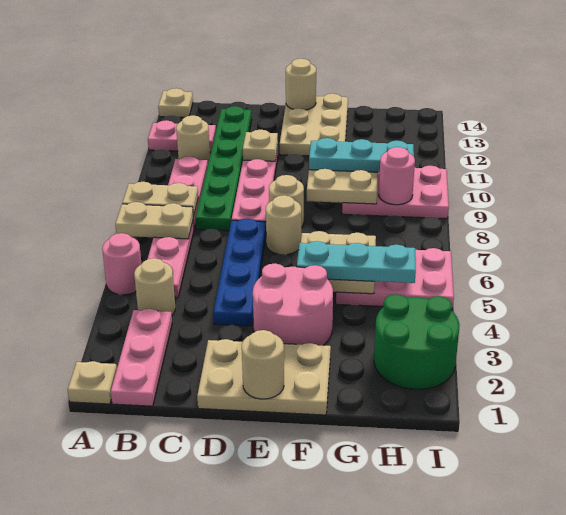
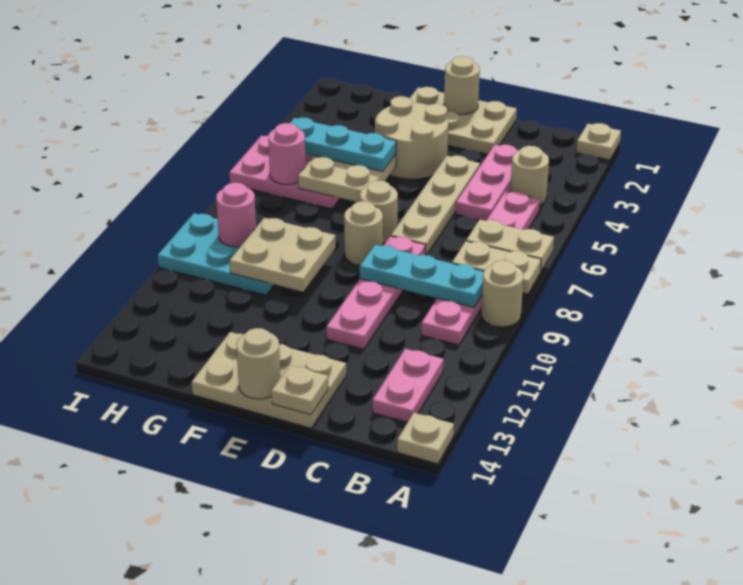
pink 1x1 round brick [102,233,141,295] -> pink 1x1 round brick moved to [268,123,306,185]
pink 1x2 plate [148,120,216,152] -> pink 1x2 plate turned to [373,349,444,422]
pink 1x3 plate [111,309,172,406] -> pink 1x3 plate moved to [456,145,519,221]
tan 1x1 round brick [176,115,210,162] -> tan 1x1 round brick moved to [481,260,524,327]
green 1x6 plate [195,106,252,231] -> none
blue 1x4 plate [214,218,266,326] -> tan 1x4 plate [391,156,480,255]
tan 1x1 plate [243,130,278,161] -> tan 1x1 plate moved to [271,365,329,415]
pink 2x2 round brick [253,264,333,345] -> tan 2x2 round brick [375,96,448,179]
tan 2x3 plate [280,94,348,156] -> tan 2x3 plate turned to [192,332,346,428]
cyan 1x3 plate [309,138,414,172] -> cyan 1x3 plate moved to [360,245,484,307]
pink 2x3 plate [342,166,449,219] -> cyan 2x3 plate [158,213,274,295]
green 2x2 round brick [374,294,460,389] -> none

